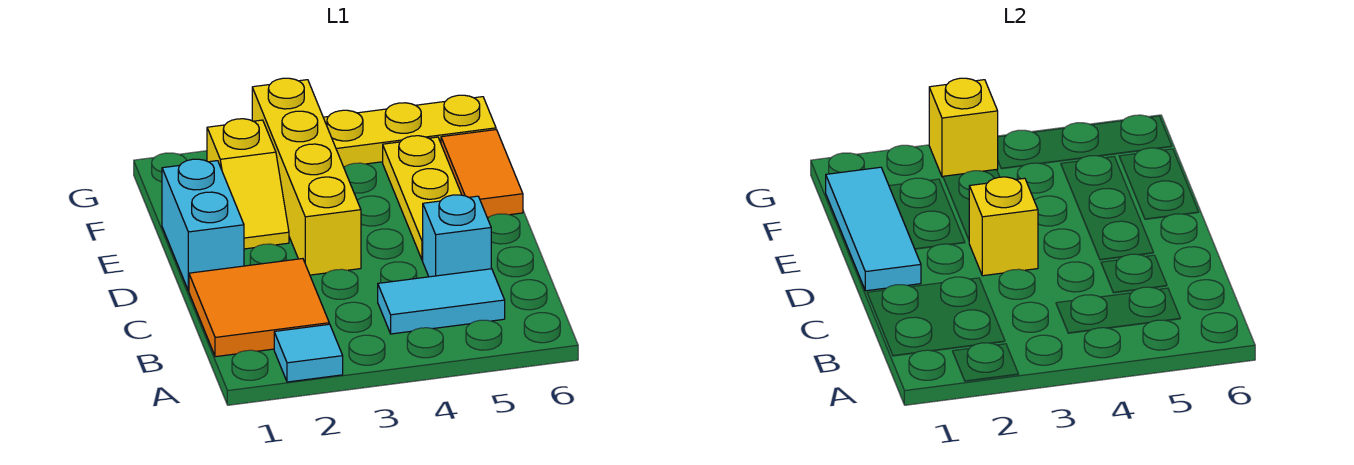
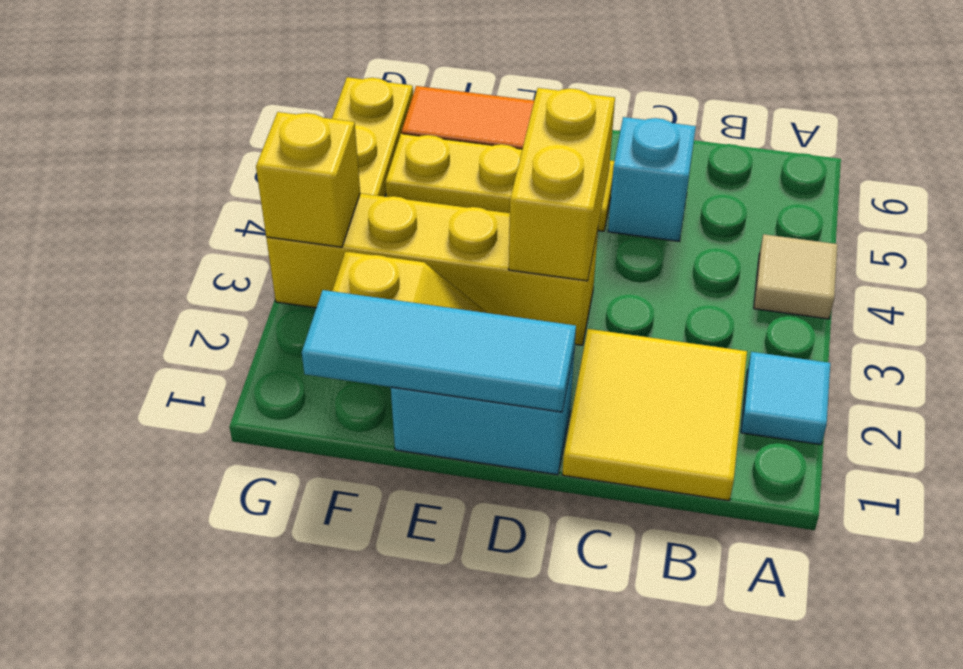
none -> tan 1x1 tile [754,234,838,319]
orange 2x2 tile [189,259,329,357] -> yellow 2x2 tile [562,329,747,501]
cyan 1x2 tile [378,269,505,334] -> none
yellow 1x1 brick [969,177,1038,276] -> yellow 1x2 brick [509,88,615,281]

